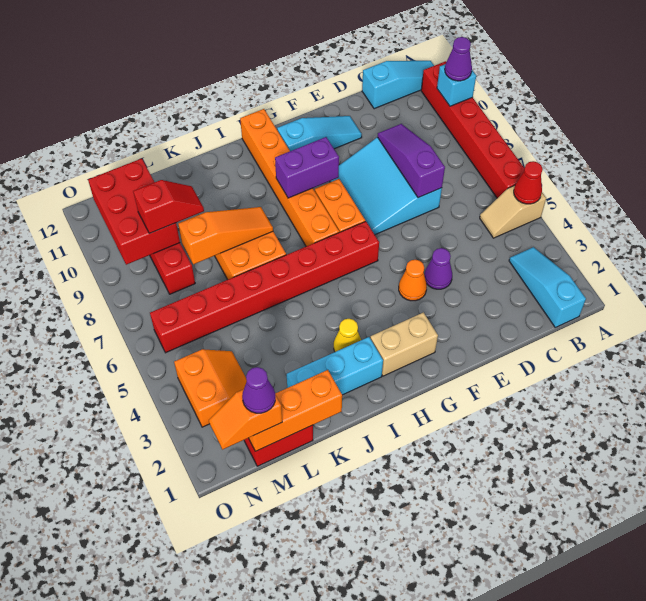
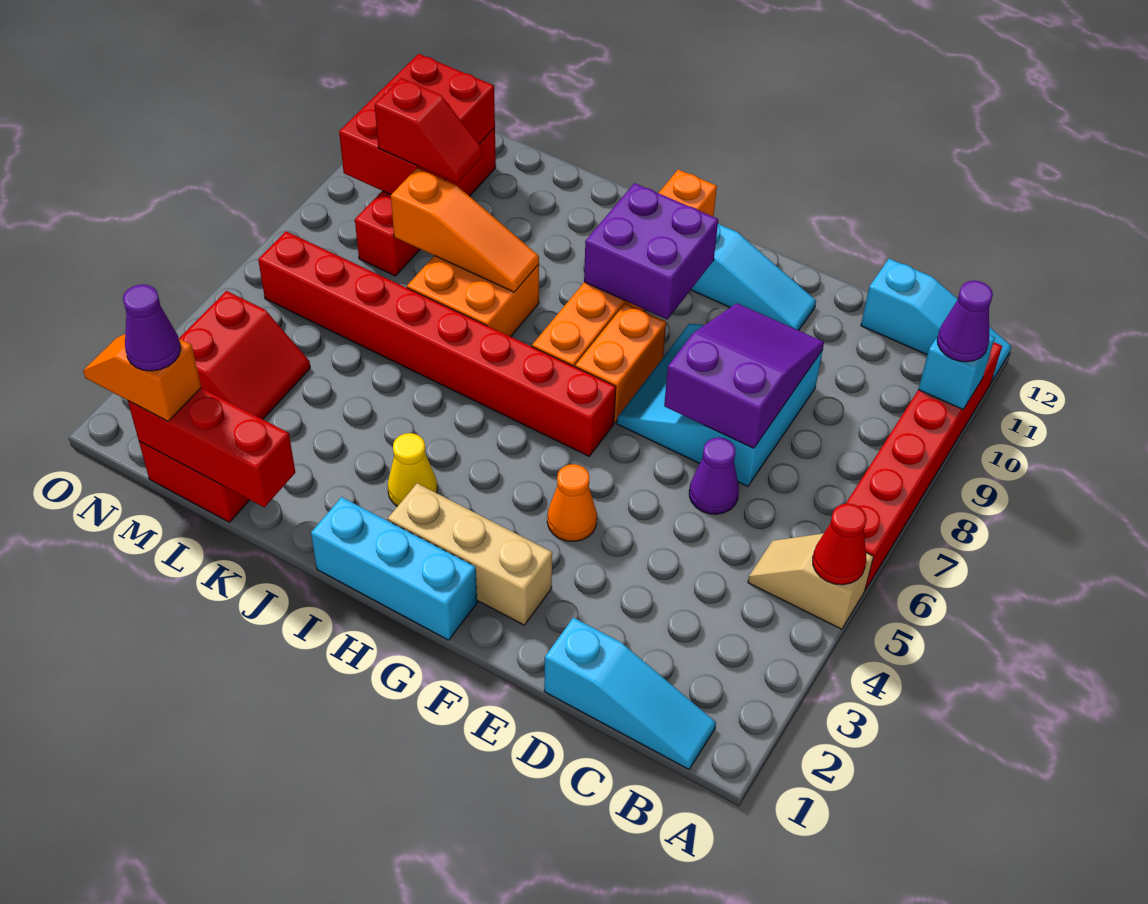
cyan 1x3 slope [509,247,586,327] -> cyan 1x3 slope turned to [544,618,716,769]
purple 1x3 slope [378,124,445,198] -> purple 2x3 slope [664,303,824,448]
purple 1x1 cone [424,248,452,289] -> purple 1x1 cone moved to [689,438,739,514]
tan 1x2 brick [370,312,438,376] -> tan 1x3 brick [388,483,552,625]
purple 1x2 brick [275,137,339,198] -> purple 2x2 brick [584,183,718,320]
cyan 1x3 brick [287,337,383,395] -> cyan 1x3 brick moved to [311,497,477,640]
orange 1x3 brick [249,370,342,451] -> red 1x3 brick [128,388,295,507]
orange 2x2 slope [174,349,247,427] -> red 2x2 slope [179,291,310,419]

